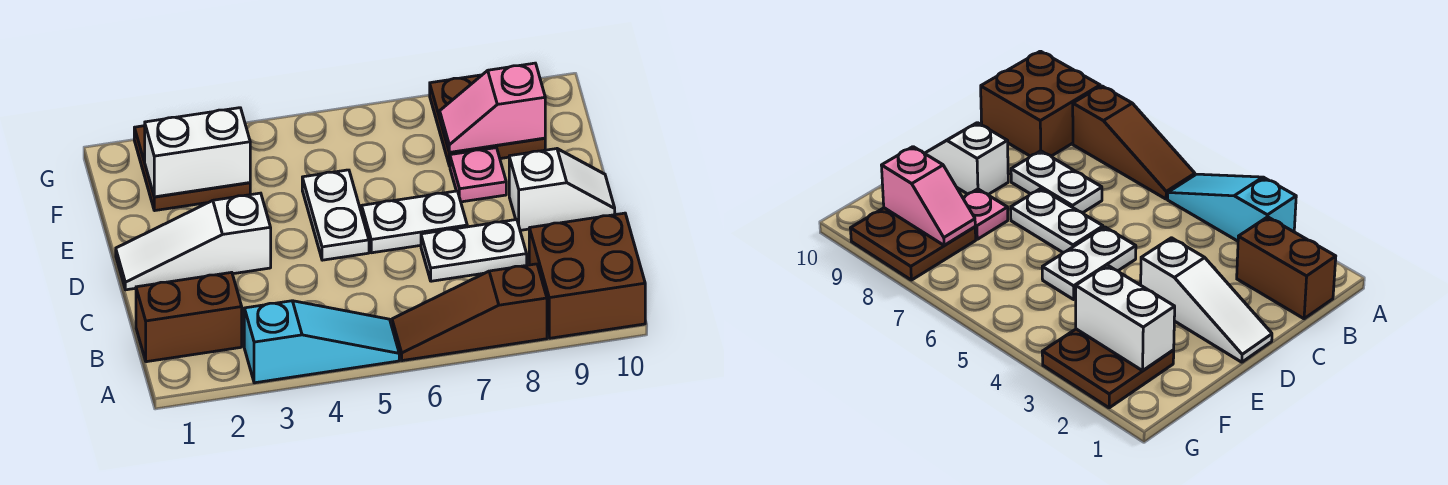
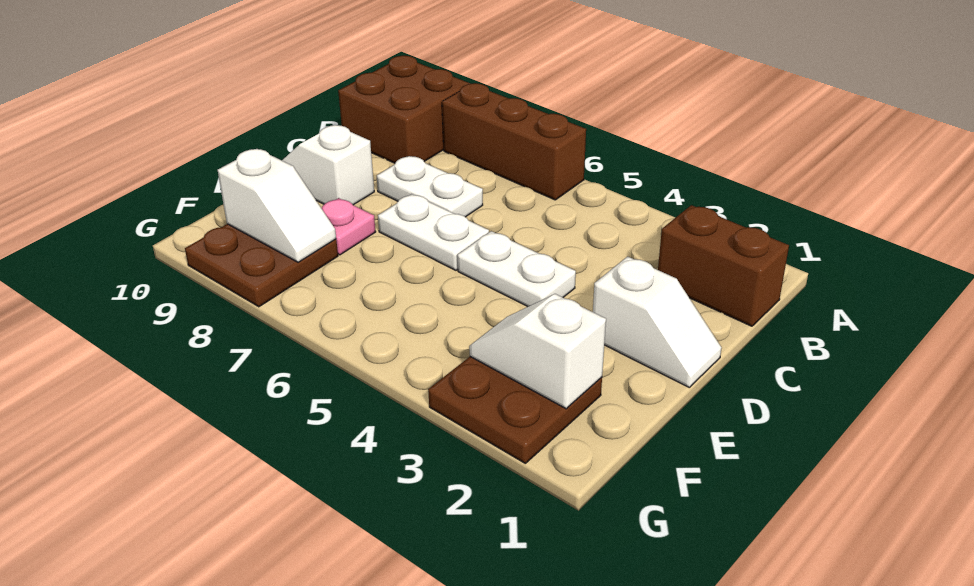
cyan 1x3 slope [244,301,399,383] -> none
brown 1x3 slope [392,264,547,361] -> brown 1x3 brick [442,83,586,200]
white 1x3 slope [116,193,271,290] -> white 1x2 slope [593,257,722,387]
white 1x2 plate [302,170,369,260] -> white 1x2 plate turned to [458,231,576,307]
white 1x2 brick [145,108,250,197] -> white 1x2 slope [469,294,606,409]
pink 1x2 slope [440,63,545,152] -> white 1x2 slope [218,149,336,262]

